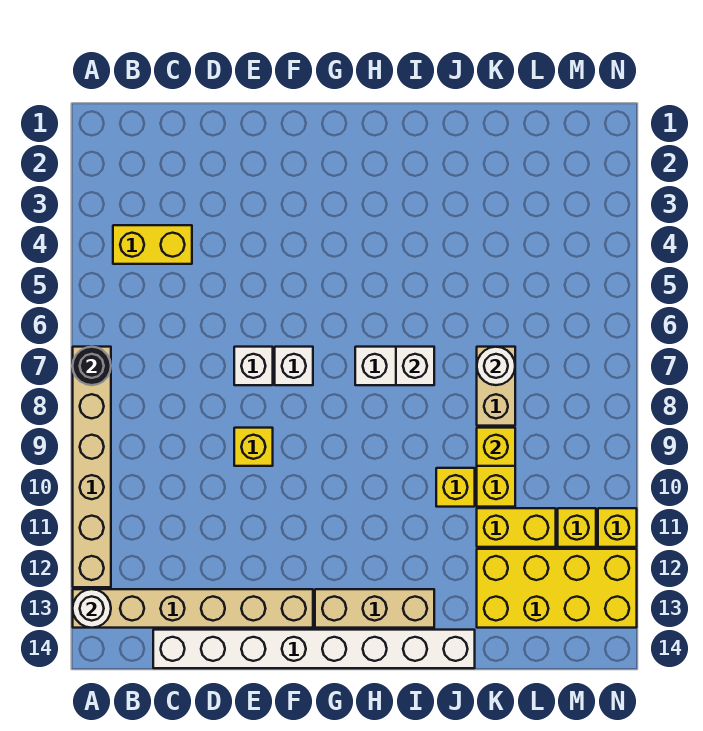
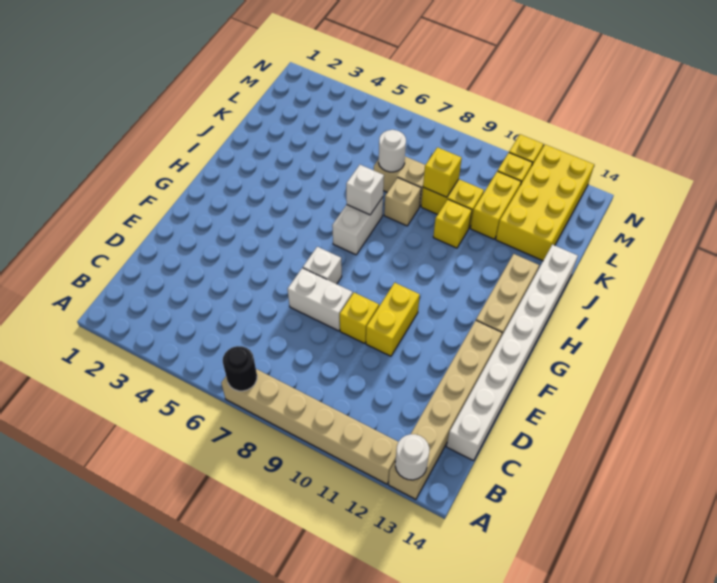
yellow 1x2 brick [113,225,192,264] -> yellow 1x2 brick moved to [366,283,420,356]
white 1x1 brick [234,347,273,385] -> white 1x2 brick [288,268,353,331]
none -> tan 1x1 brick [384,178,421,226]

